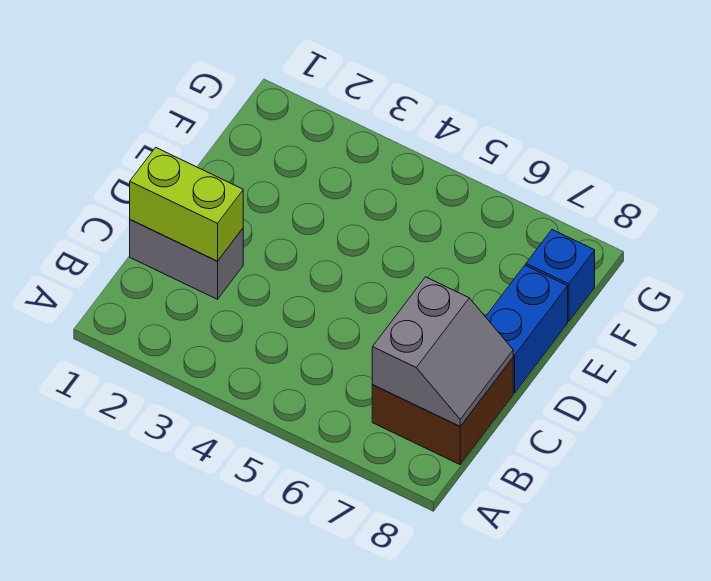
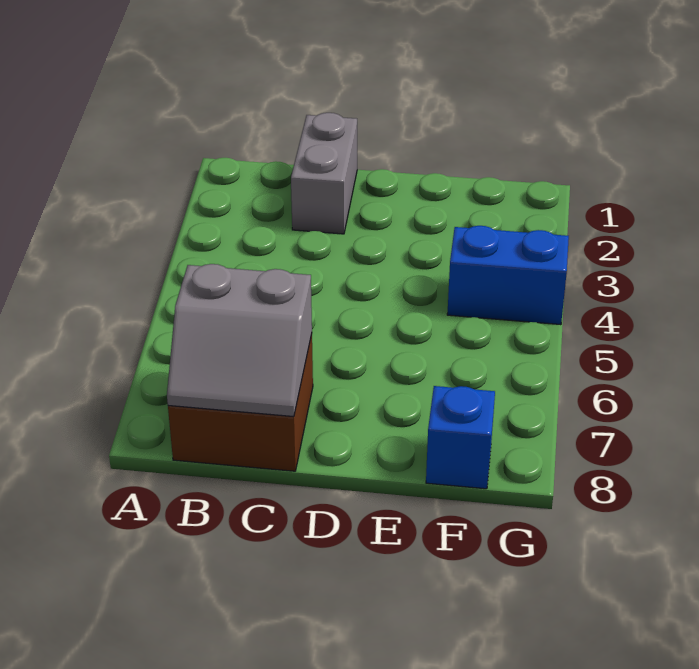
lime 1x2 brick [130,147,243,261] -> none
blue 1x2 brick [486,265,568,393] -> blue 1x2 brick moved to [447,226,569,325]

